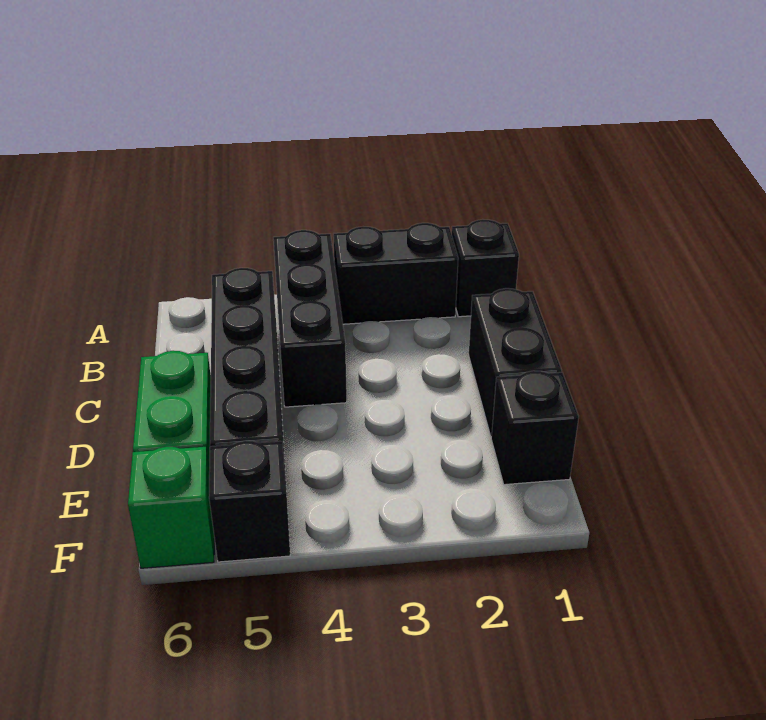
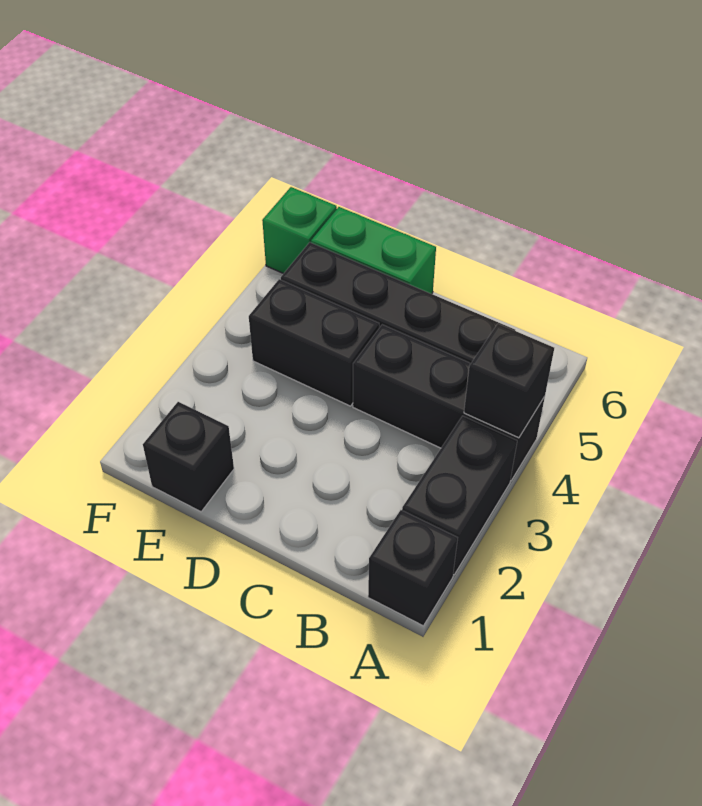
black 1x2 brick [469,288,562,436] -> black 1x2 brick moved to [249,279,379,406]
black 1x1 brick [209,441,290,562] -> black 1x1 brick moved to [464,324,554,438]

